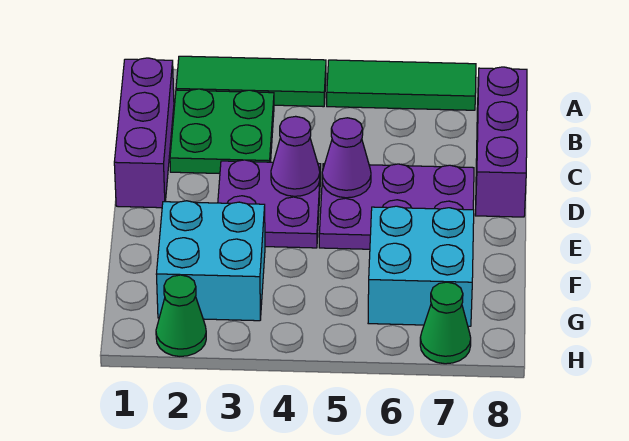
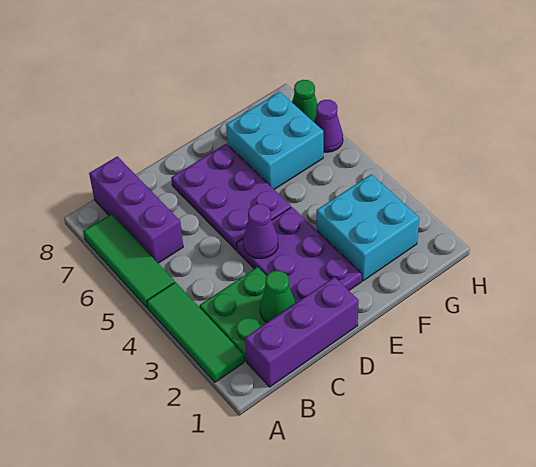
purple 1x3 brick [475,67,527,217] -> purple 1x3 brick turned to [89,156,183,263]
purple 2x2 plate [218,160,321,248] -> purple 2x3 plate [236,207,362,303]
purple 1x1 cone [322,118,371,198] -> purple 1x1 cone moved to [314,100,343,152]
green 1x1 cone [156,275,206,356] -> green 1x1 cone moved to [260,271,296,322]

